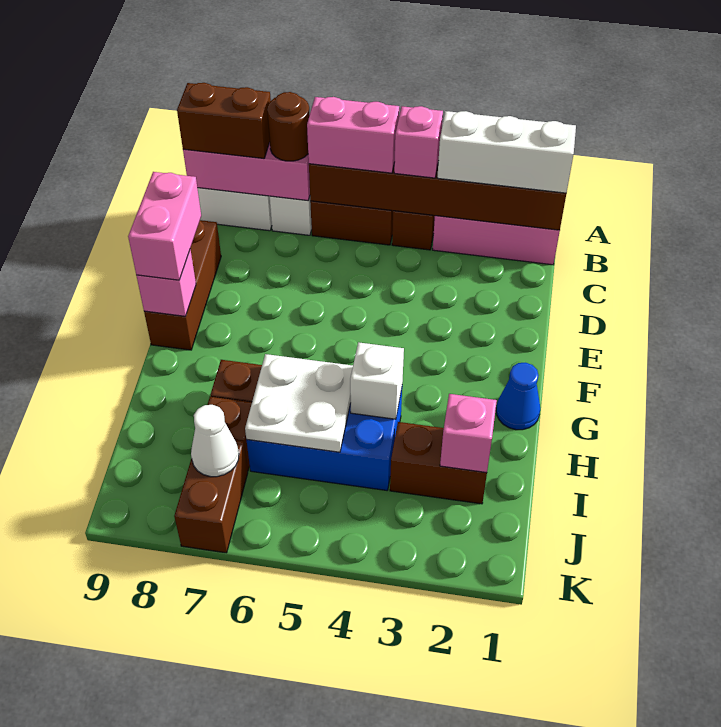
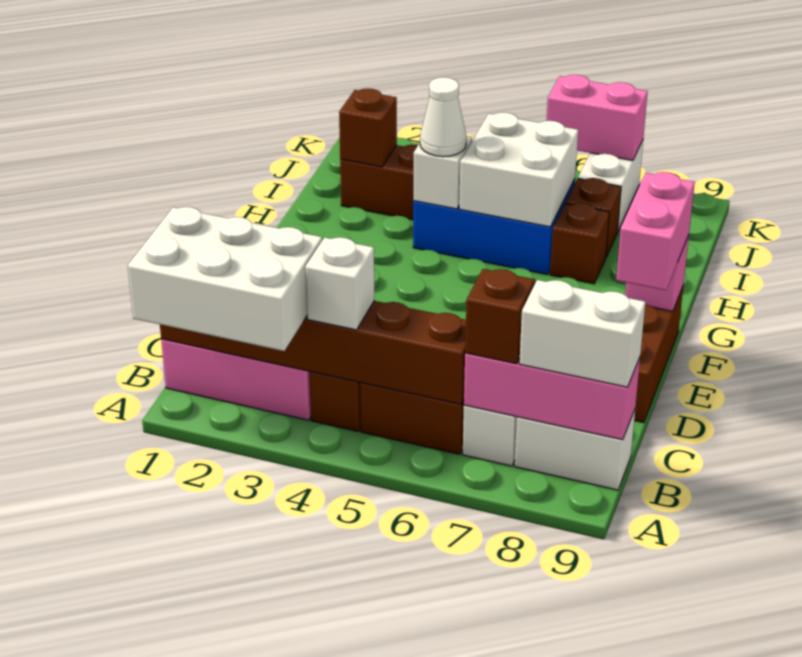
white 1x3 brick [437,111,576,193] -> white 2x3 brick [128,207,322,351]
pink 1x1 brick [394,106,443,178] -> white 1x1 brick [305,237,374,330]
pink 1x2 brick [307,97,399,173] -> pink 1x2 brick moved to [547,75,648,160]
brown 1x1 round brick [267,92,310,161] -> brown 1x1 brick [465,269,534,364]
brown 1x2 brick [177,83,271,158] -> white 1x2 brick [519,280,645,387]
blue 1x1 cone [496,363,540,430] -> none
white 2x2 plate [245,354,353,452] -> white 2x2 brick [459,112,578,227]
pink 1x1 brick [440,394,497,473] -> brown 1x1 brick [339,89,397,167]
brown 1x2 brick [174,440,248,553] -> white 1x2 brick [578,140,643,231]
white 1x1 cone [191,405,239,477] -> white 1x1 cone moved to [420,77,466,157]

